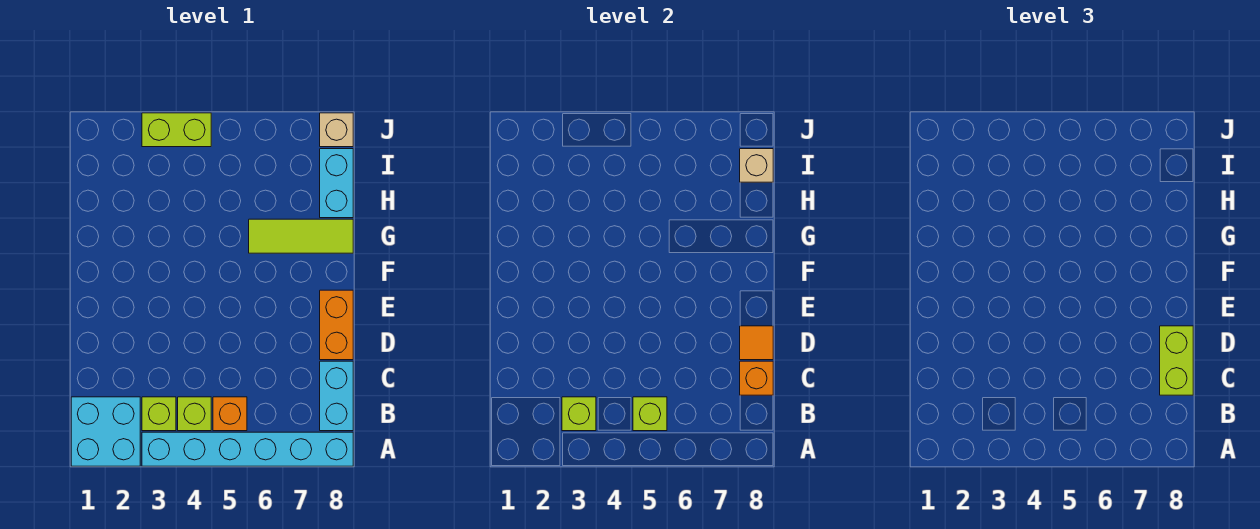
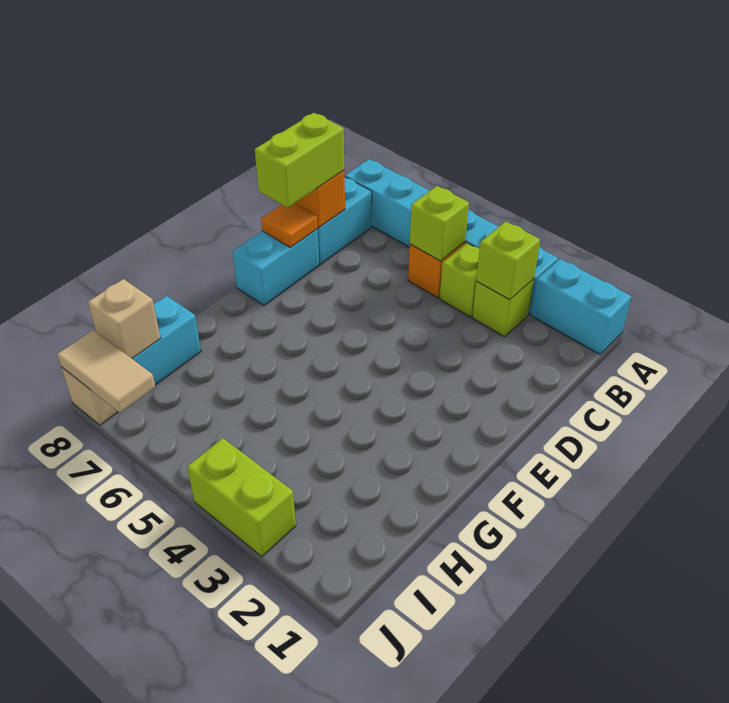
cyan 2x2 brick [71,397,140,466] -> cyan 1x2 brick [531,259,632,354]
orange 1x2 brick [320,290,353,360] -> cyan 1x2 brick [232,229,319,305]
lime 1x3 tile [249,219,353,253] -> none
none -> tan 1x2 tile [57,330,156,413]

